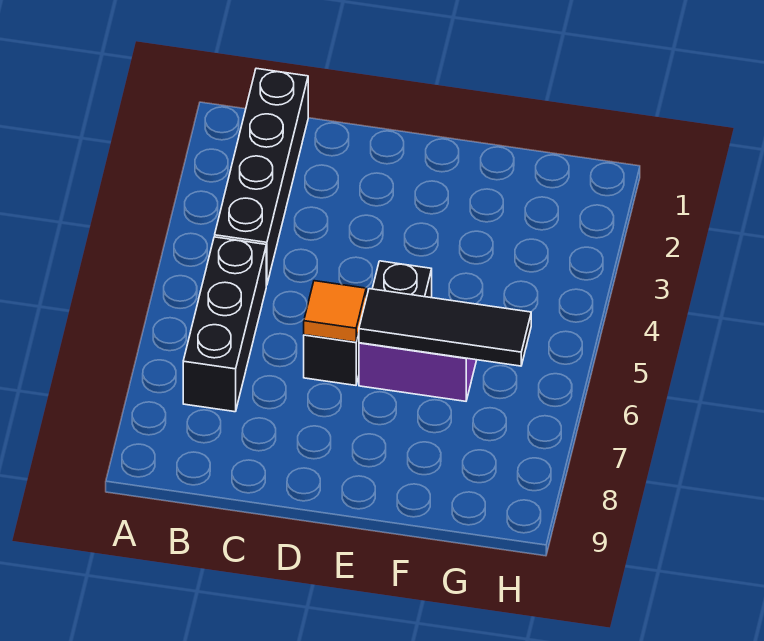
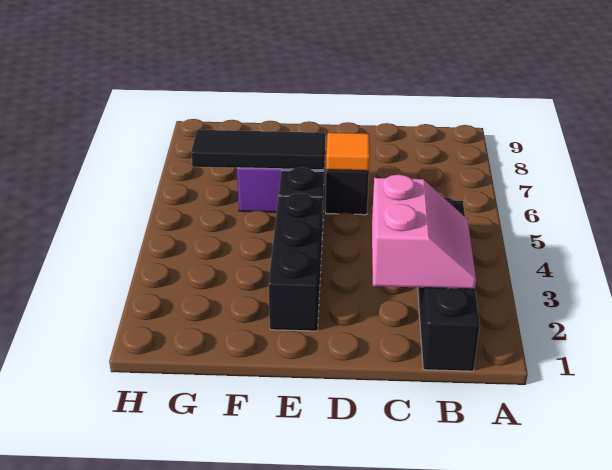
none -> pink 2x2 slope [372,174,476,289]
black 1x3 brick [183,237,266,412] -> black 1x3 brick moved to [268,193,323,331]

